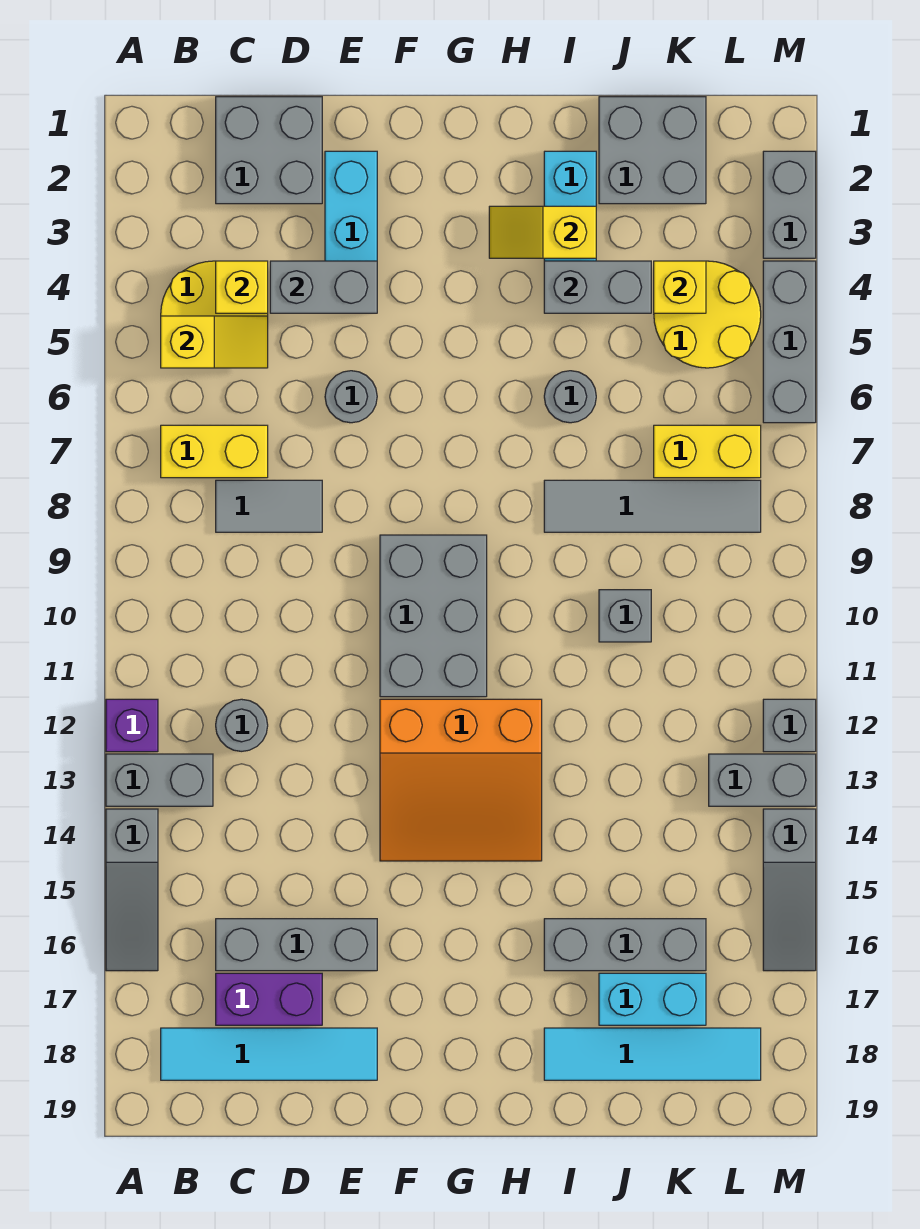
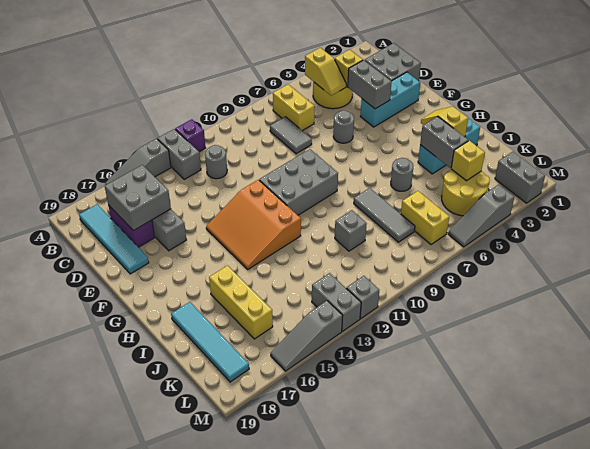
grey 1x4 tile [544,480,761,532] -> grey 1x3 tile [354,188,415,242]
grey 1x3 brick [544,919,706,971] -> yellow 1x3 brick [209,266,273,339]
grey 2x2 brick [599,97,706,204] -> grey 2x2 brick moved to [105,165,171,231]
cyan 1x2 brick [599,973,706,1025] -> none
grey 1x2 brick [763,151,816,258] -> grey 1x2 brick turned to [495,152,545,203]
grey 1x3 brick [763,261,816,423] -> grey 1x3 slope [448,185,514,247]

